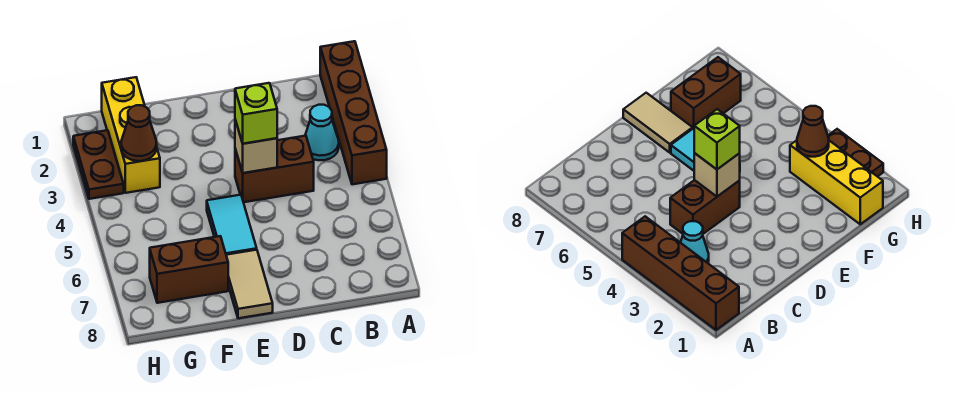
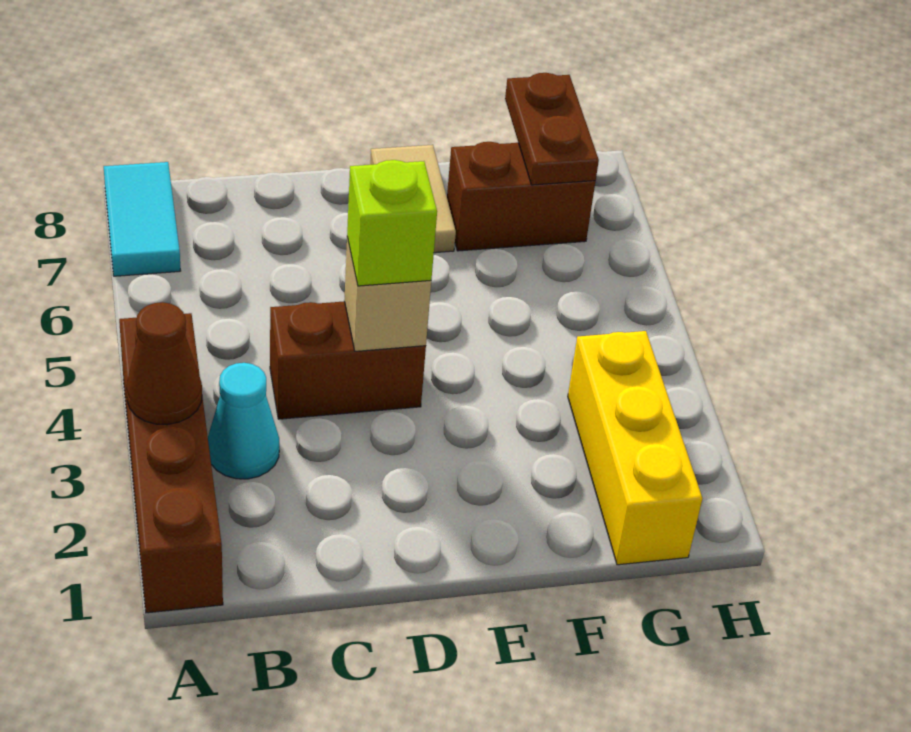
cyan 1x2 tile [207,195,257,255] -> cyan 1x2 tile moved to [104,162,181,276]
brown 1x1 cone [121,105,157,161] -> brown 1x1 cone moved to [126,302,202,425]
brown 1x2 plate [73,130,124,199] -> brown 1x2 plate moved to [505,73,599,185]

